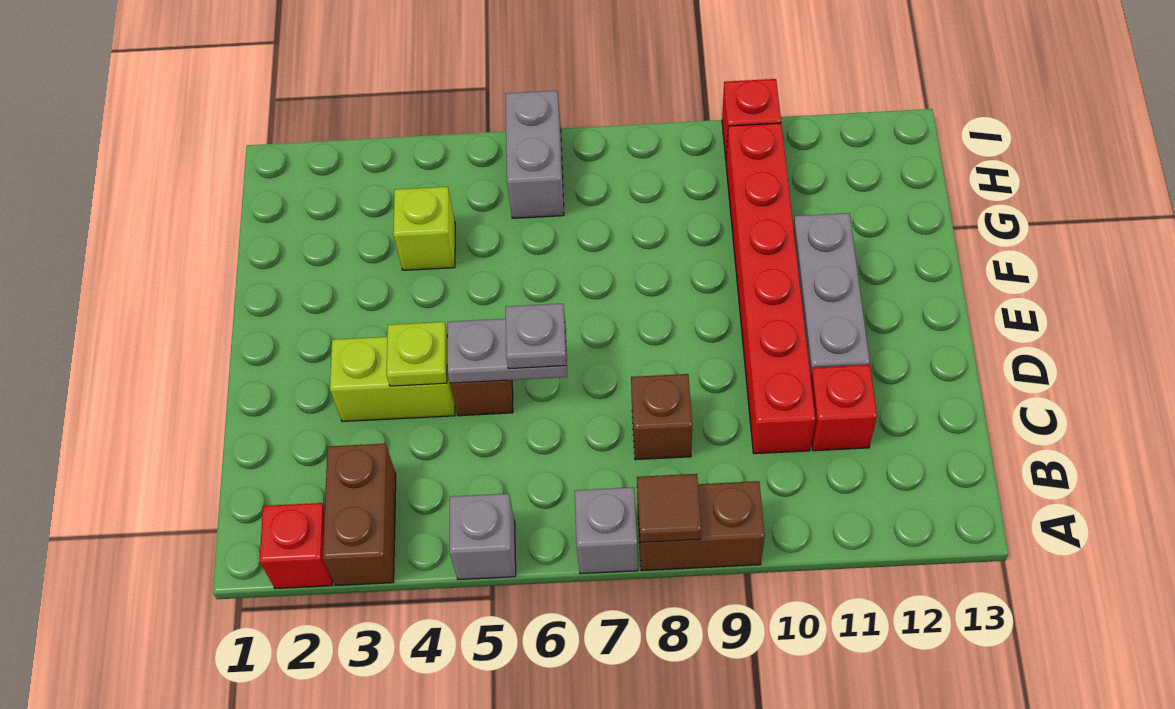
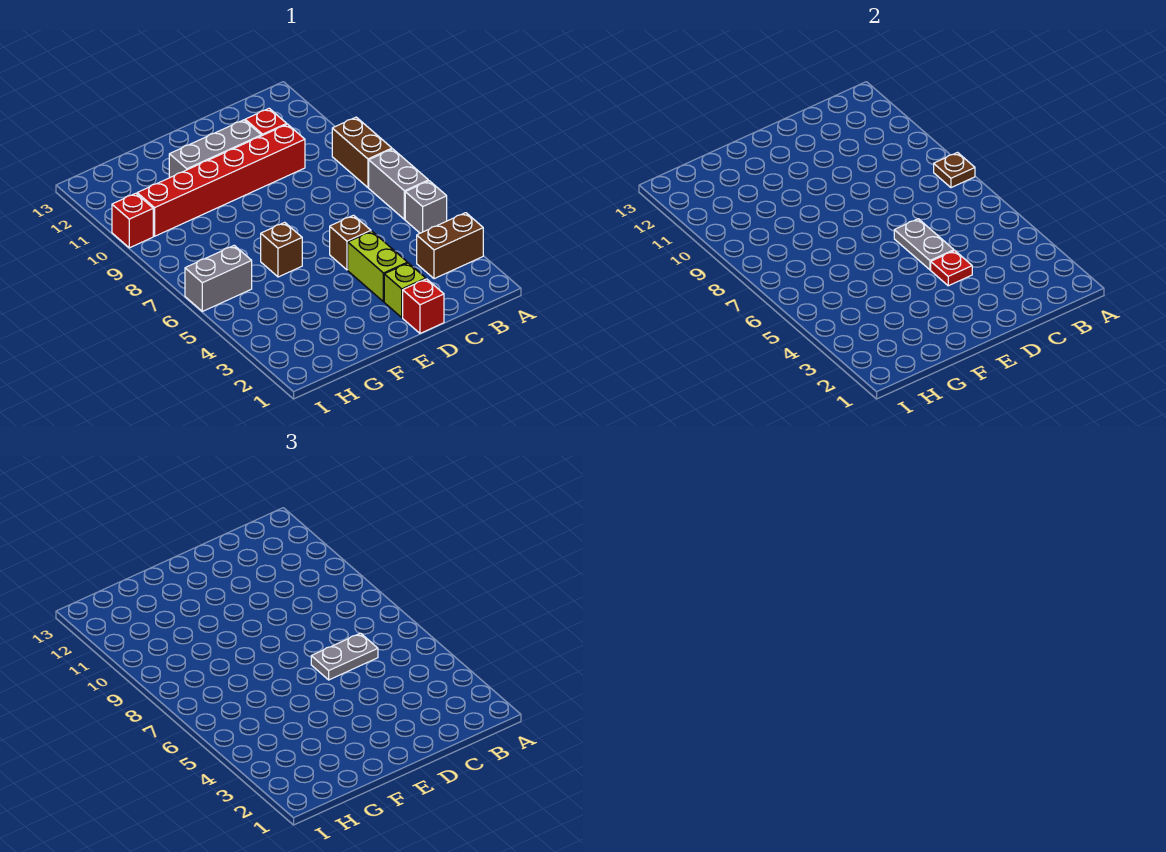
red 1x1 brick [260,503,333,588] -> red 1x1 brick moved to [403,279,444,333]
grey 1x1 brick [575,487,638,574] -> grey 1x2 brick [369,149,428,219]
brown 1x1 tile [637,474,701,542] -> brown 1x1 plate [934,153,975,188]
brown 1x1 brick [631,374,692,460] -> brown 1x1 brick moved to [261,222,302,277]
lime 1x1 plate [386,322,447,386] -> red 1x1 plate [931,251,972,286]
grey 1x1 plate [506,304,566,369] -> grey 1x2 plate [311,633,378,680]
lime 1x1 brick [393,187,455,270] -> lime 1x1 brick moved to [384,263,426,317]

